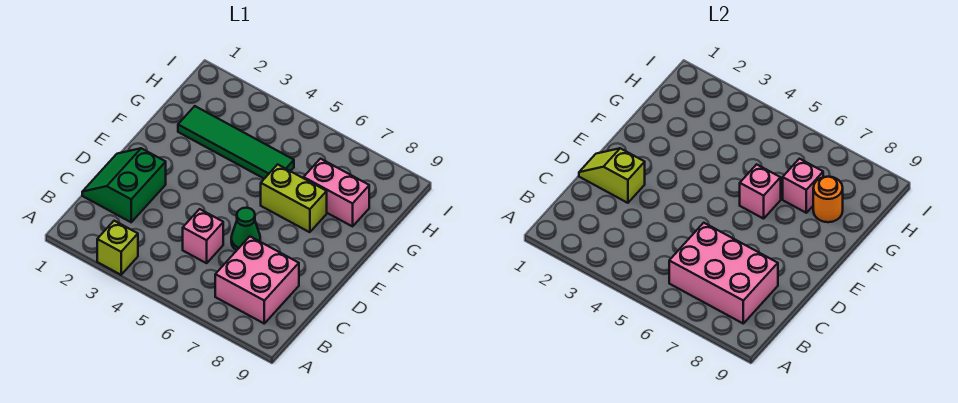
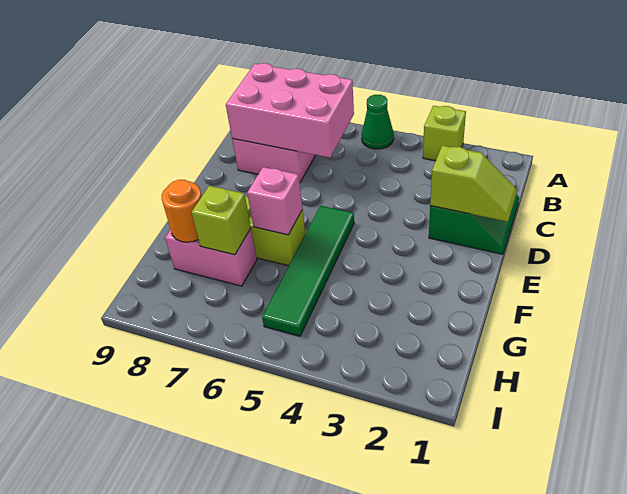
pink 1x1 brick [183,209,223,263] -> none
green 1x1 cone [231,208,260,250] -> green 1x1 cone moved to [362,95,394,149]
green 1x4 tile [178,106,294,179] -> green 1x4 tile turned to [262,206,354,336]
pink 1x1 brick [783,159,823,213] -> lime 1x1 brick [191,186,251,255]

